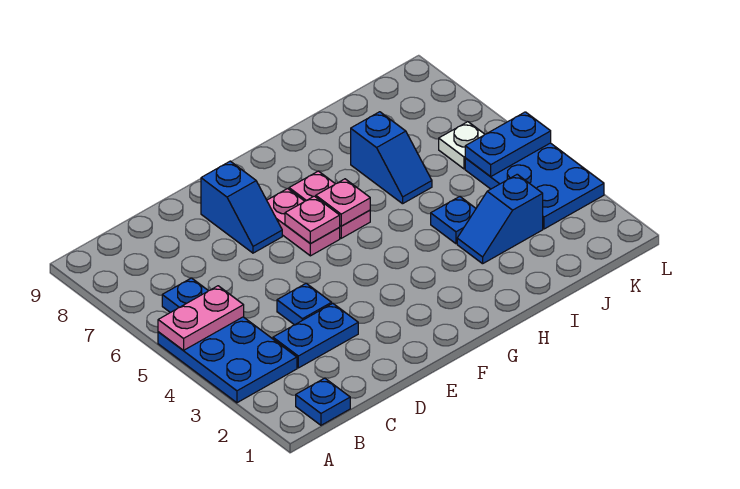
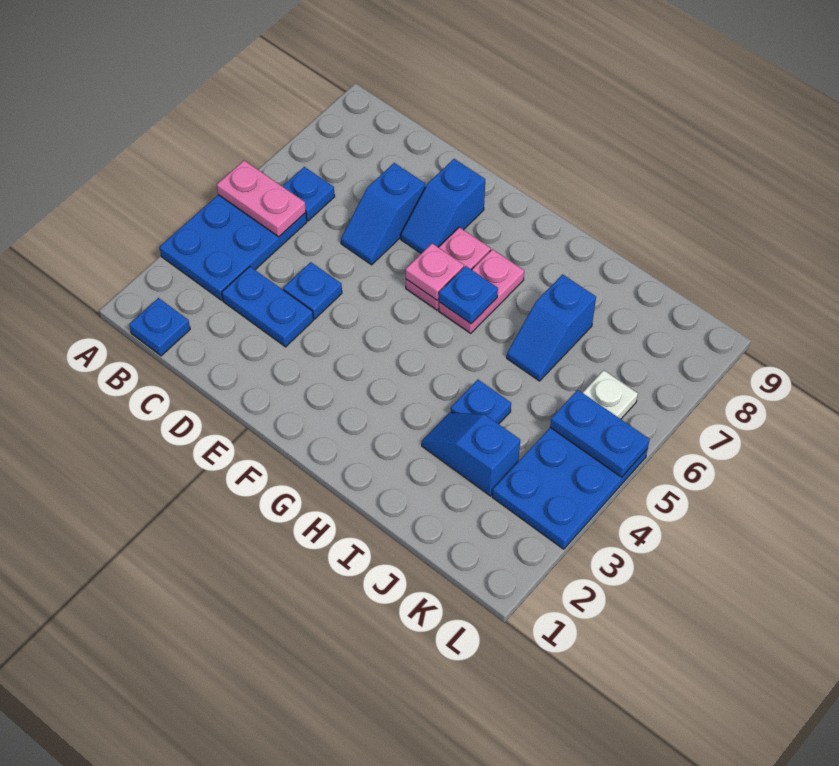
none -> blue 1x2 slope [341,163,425,265]
pink 1x1 plate [316,179,370,226] -> blue 1x1 plate [439,266,498,324]

